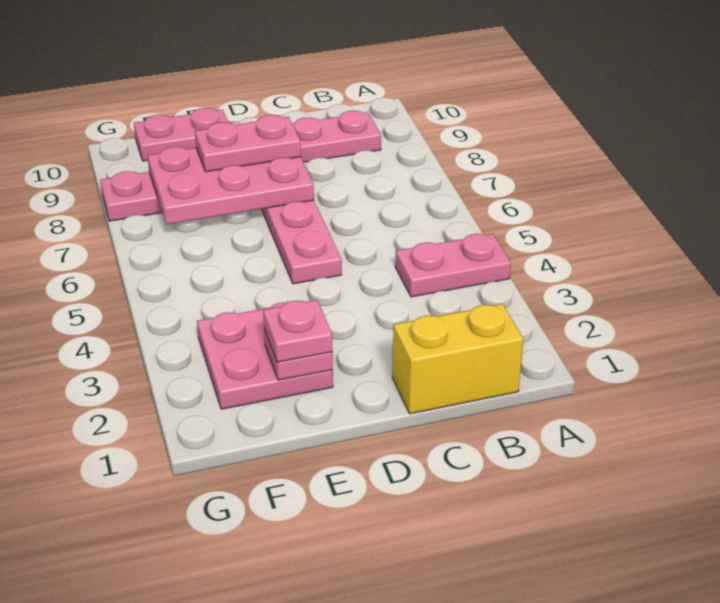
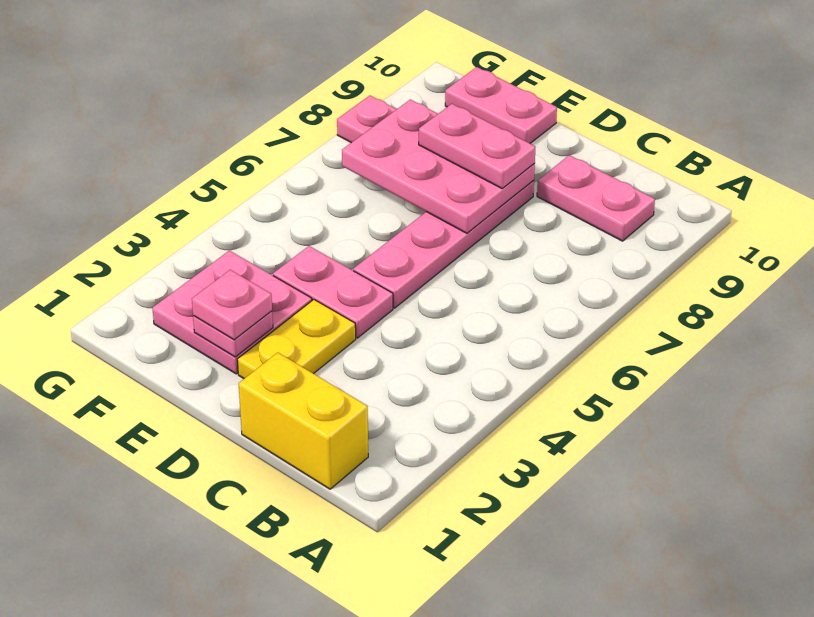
pink 1x2 plate [395,234,511,297] -> pink 1x2 plate moved to [273,246,393,338]
none -> yellow 1x2 plate [237,300,356,379]

